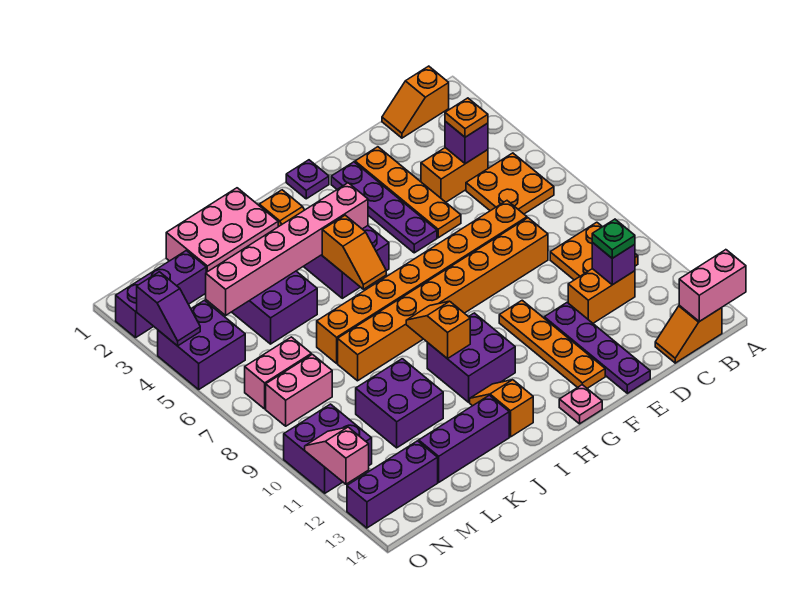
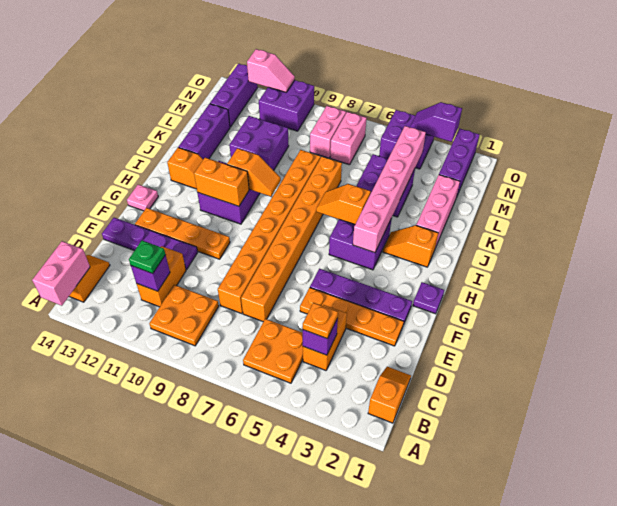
none -> orange 1x2 brick [194,158,249,206]
pink 2x3 brick [166,188,278,272] -> pink 1x3 brick [416,175,460,248]

